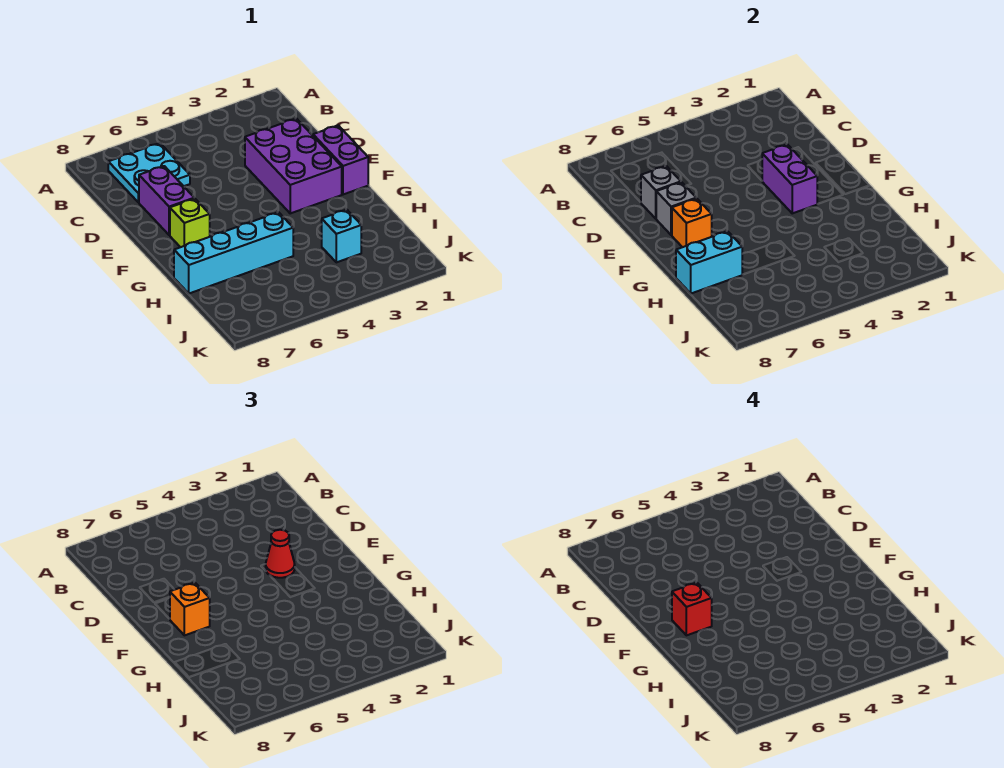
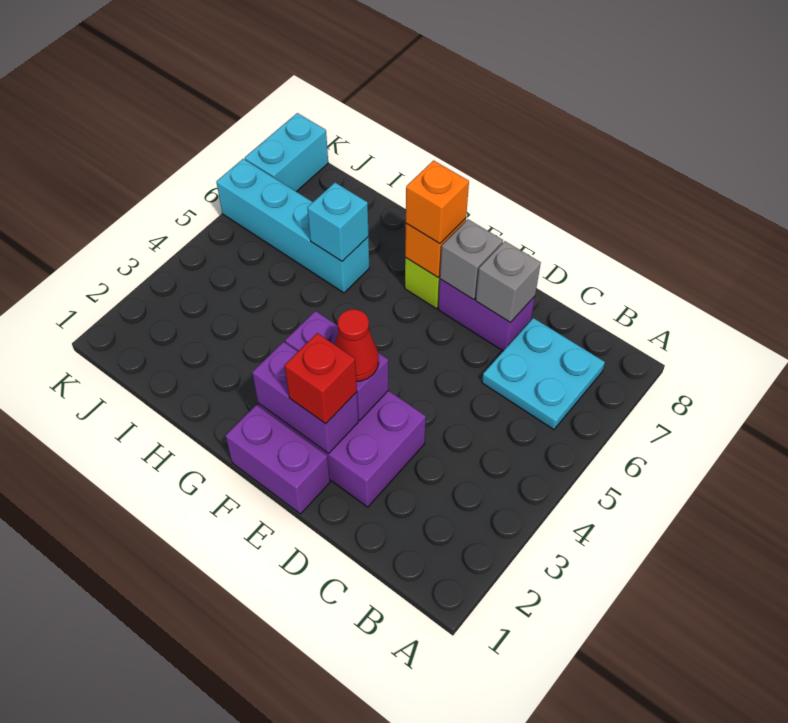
none -> purple 1x2 brick [252,342,358,453]
red 1x1 brick [672,583,712,635] -> red 1x1 brick moved to [285,333,357,424]
cyan 1x4 brick [174,212,293,293] -> cyan 1x4 brick turned to [216,159,369,293]
cyan 1x2 brick [676,231,742,293] -> cyan 1x2 brick moved to [245,113,328,192]
cyan 1x1 brick [322,210,361,262] -> cyan 1x1 brick moved to [307,183,368,261]

